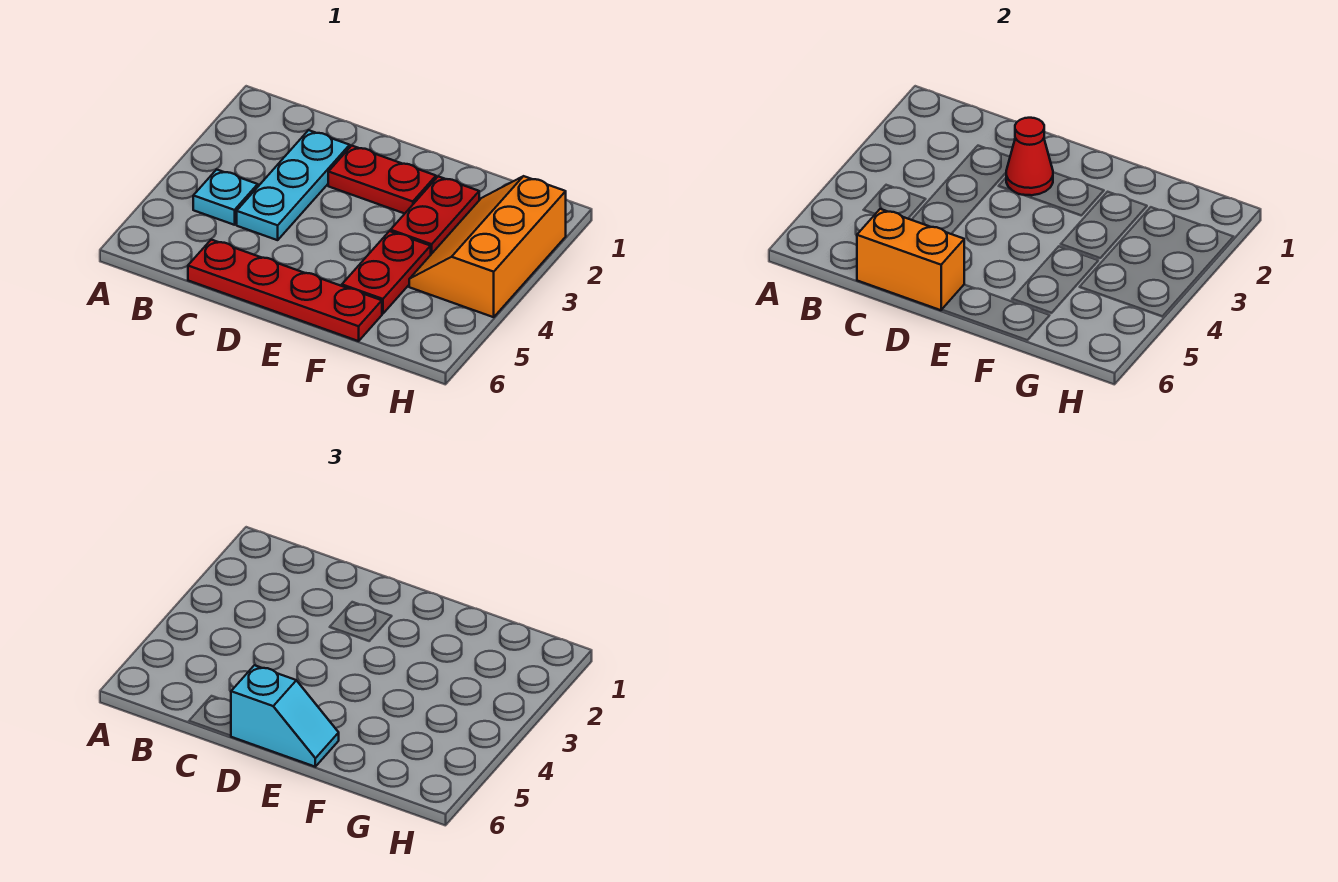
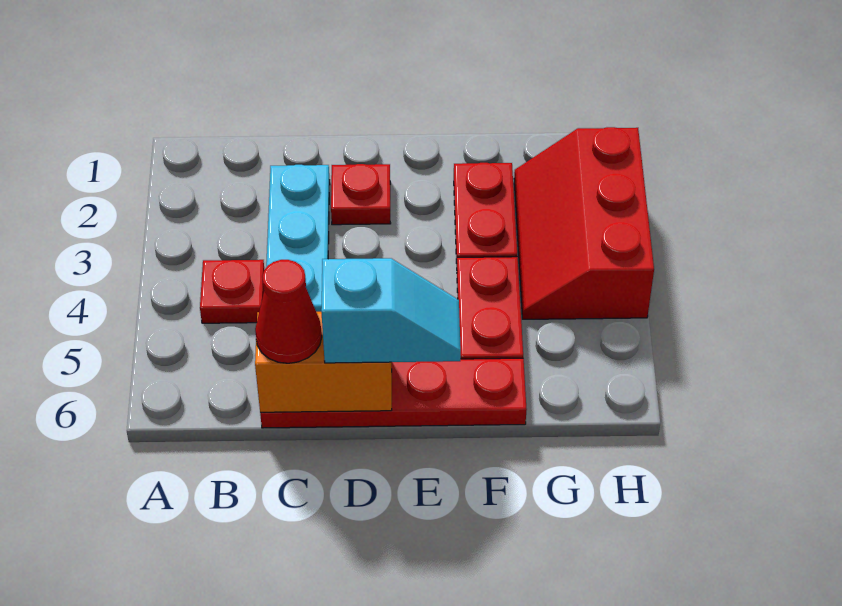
cyan 1x1 plate [193,169,258,225] -> red 1x1 plate [200,260,264,323]
red 1x2 plate [328,146,436,214] -> red 1x1 plate [331,164,391,225]
red 1x1 cone [1006,118,1053,195] -> red 1x1 cone moved to [255,260,322,363]
orange 2x3 slope [409,176,566,317] -> red 2x3 slope [514,127,654,319]

